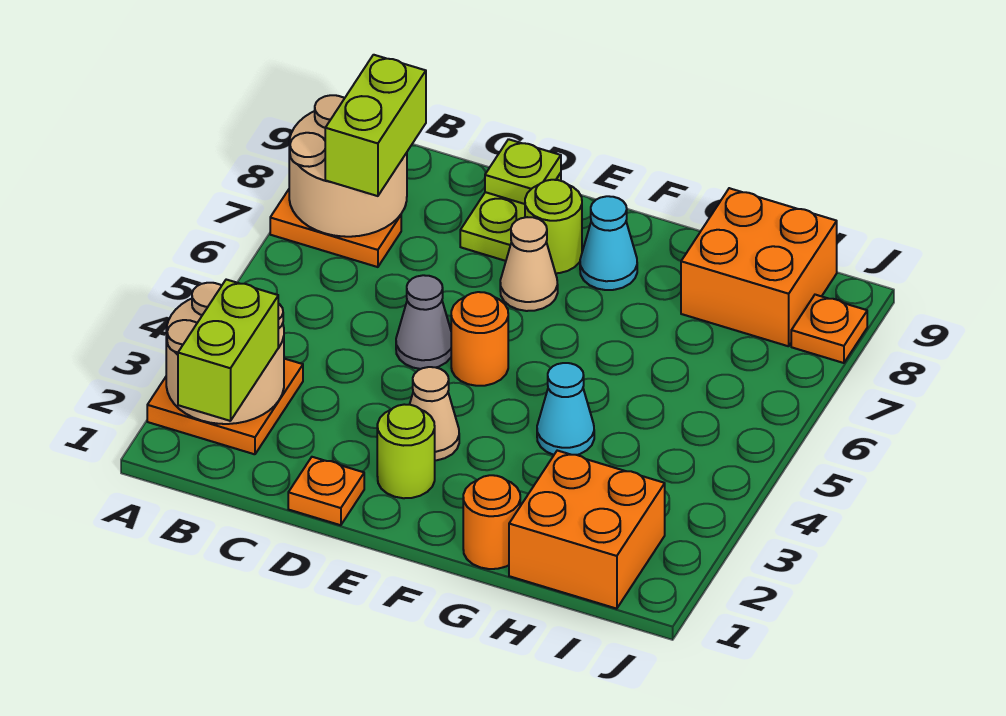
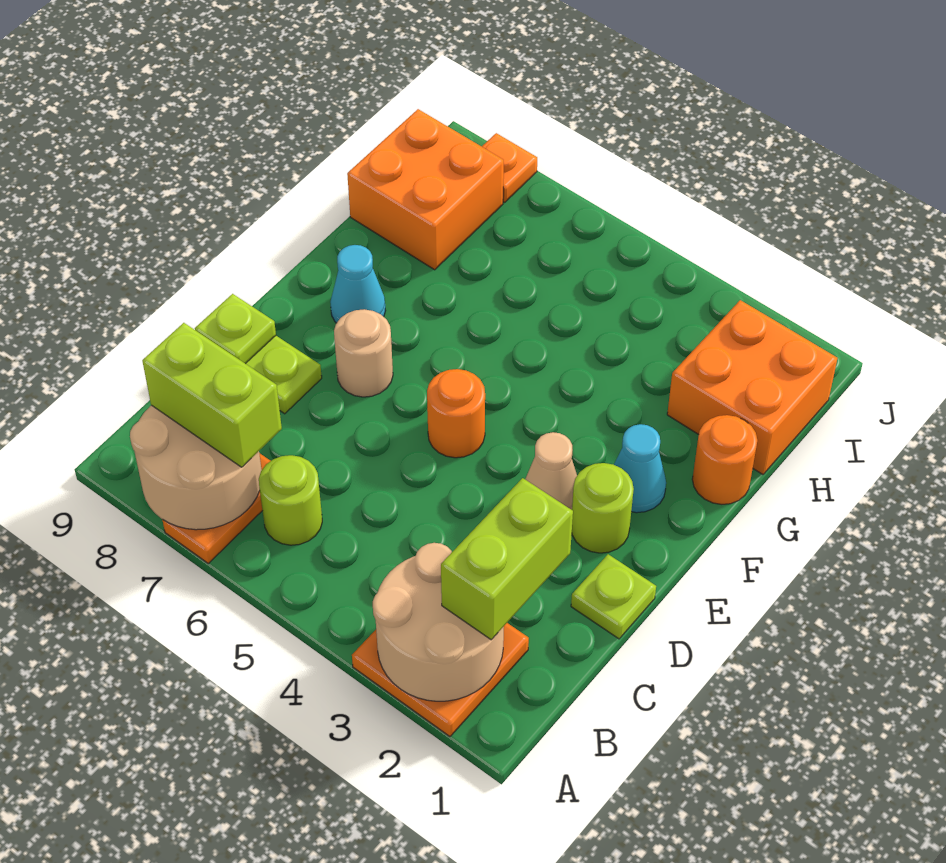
lime 1x2 brick [178,280,278,421] -> lime 1x2 brick turned to [441,478,573,640]
orange 1x1 plate [288,457,364,525] -> lime 1x1 plate [571,554,656,639]
grey 1x1 cone [396,275,451,369] -> none
tan 1x1 cone [500,217,558,311] -> tan 1x1 round brick [334,309,393,397]
lime 1x1 round brick [525,180,582,273] -> lime 1x1 round brick moved to [259,455,322,545]
cyan 1x1 cone [537,363,594,455] -> cyan 1x1 cone moved to [614,424,666,513]

